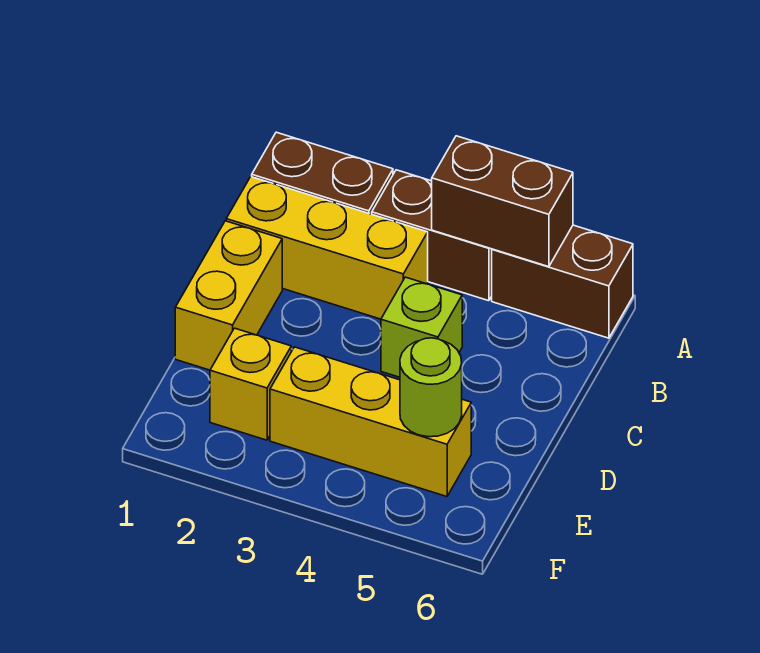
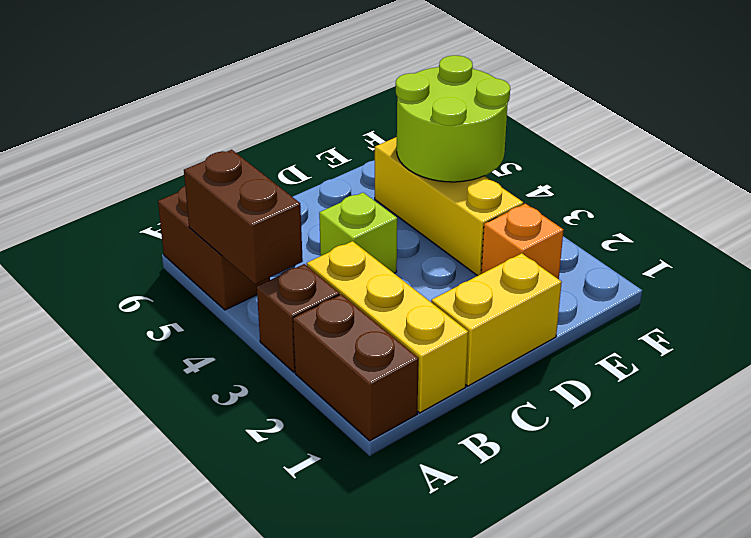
brown 1x2 brick [372,170,492,301] -> brown 1x1 brick [257,264,339,372]
yellow 1x1 brick [210,328,291,440] -> orange 1x1 brick [481,204,563,279]
lime 1x1 round brick [400,338,462,437] -> lime 2x2 round brick [396,55,510,182]

